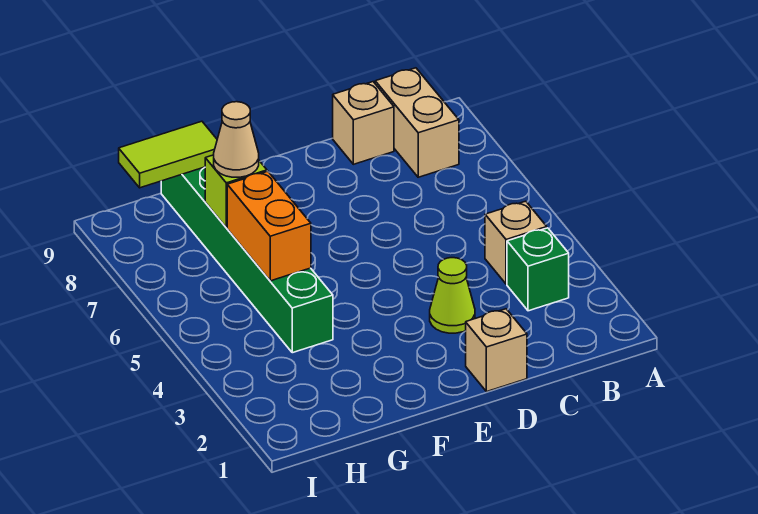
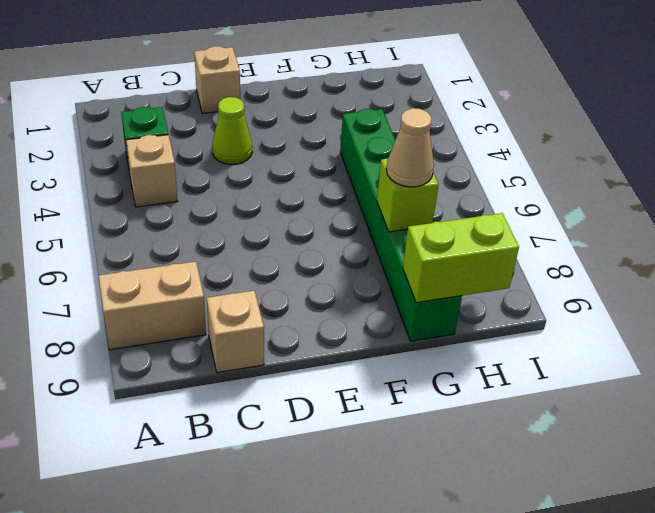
tan 1x2 brick [375,68,459,177] -> tan 1x2 brick turned to [99,262,206,350]
orange 1x2 brick [227,171,311,281] -> none
lime 1x2 tile [119,121,217,188] -> lime 1x2 brick [403,213,519,303]

